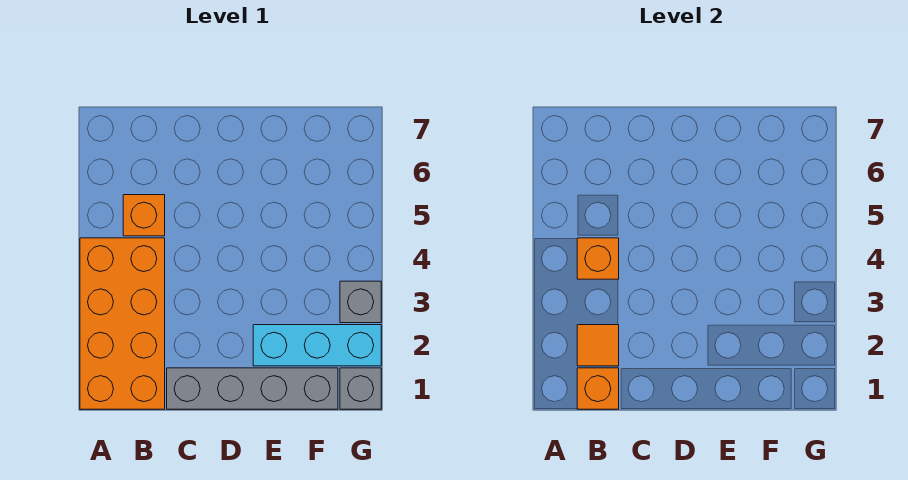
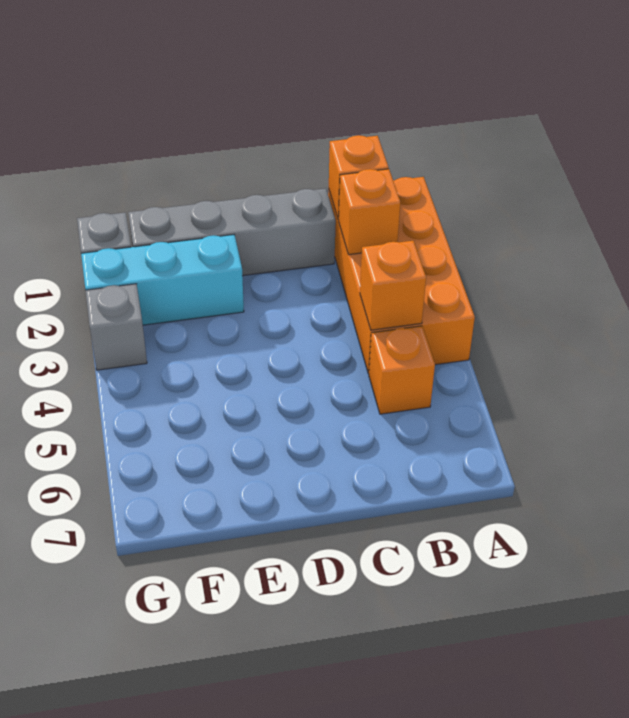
orange 1x1 tile [577,325,619,366] -> orange 1x1 brick [339,169,400,255]

